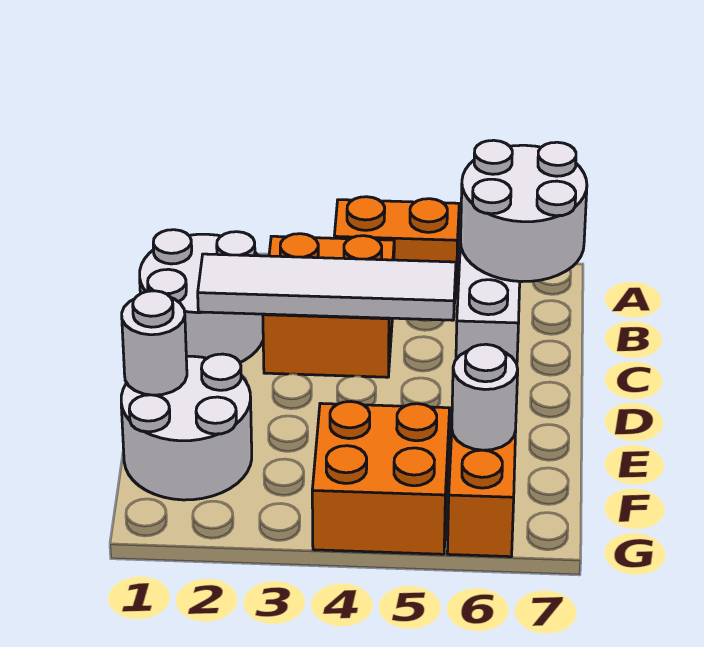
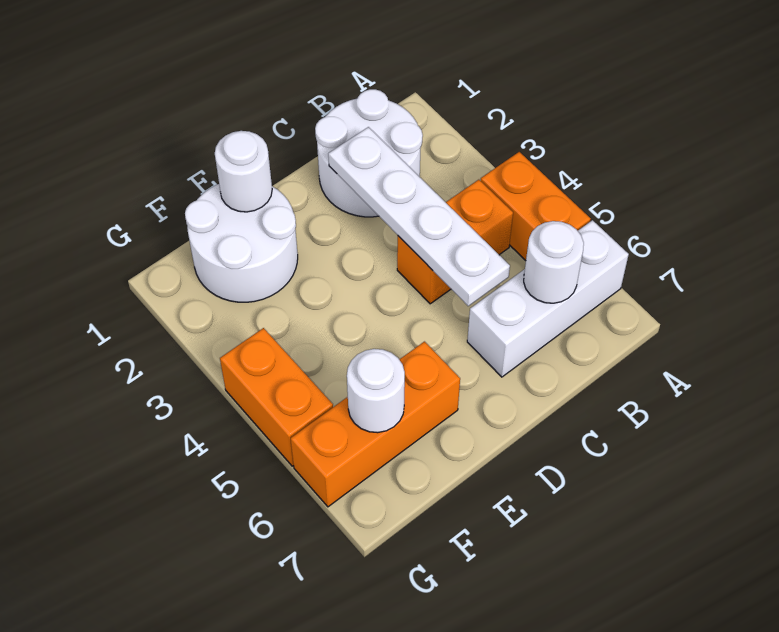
white 2x2 round brick [461,140,587,282] -> white 1x1 round brick [524,221,584,303]
orange 2x2 brick [263,234,394,377] -> orange 1x2 brick [397,180,513,304]
white 1x4 tile [198,254,456,320] -> white 1x4 plate [328,127,510,306]
orange 2x2 brick [312,402,450,554] -> orange 1x2 brick [220,328,333,466]

